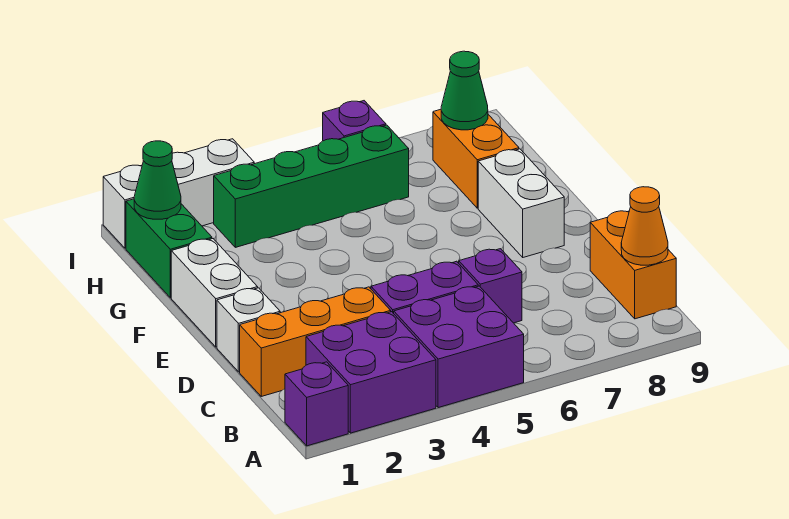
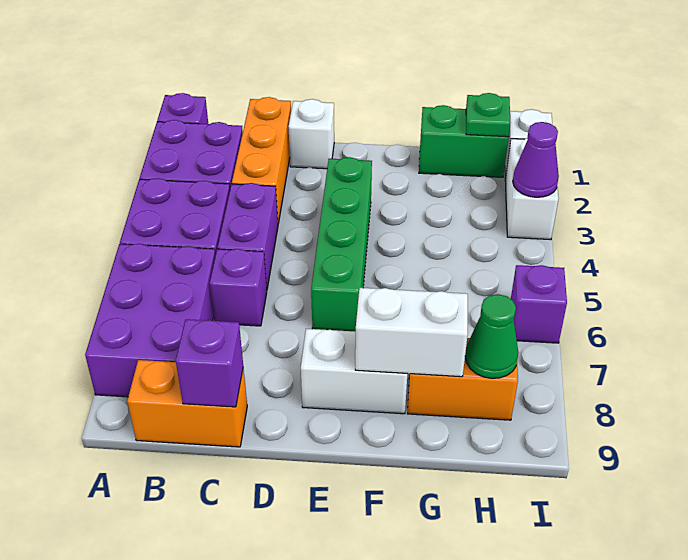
none -> purple 2x3 brick [85,244,215,397]
orange 1x1 cone [621,187,668,265] -> none
none -> purple 1x1 brick [176,319,243,407]
white 1x2 brick [171,239,258,347] -> white 1x2 brick moved to [355,288,468,377]
green 1x1 cone [134,141,181,219] -> green 1x1 plate [466,93,510,137]
green 1x4 brick [214,125,409,247] -> green 1x4 brick moved to [311,157,372,332]
none -> purple 1x1 cone [513,122,559,197]

